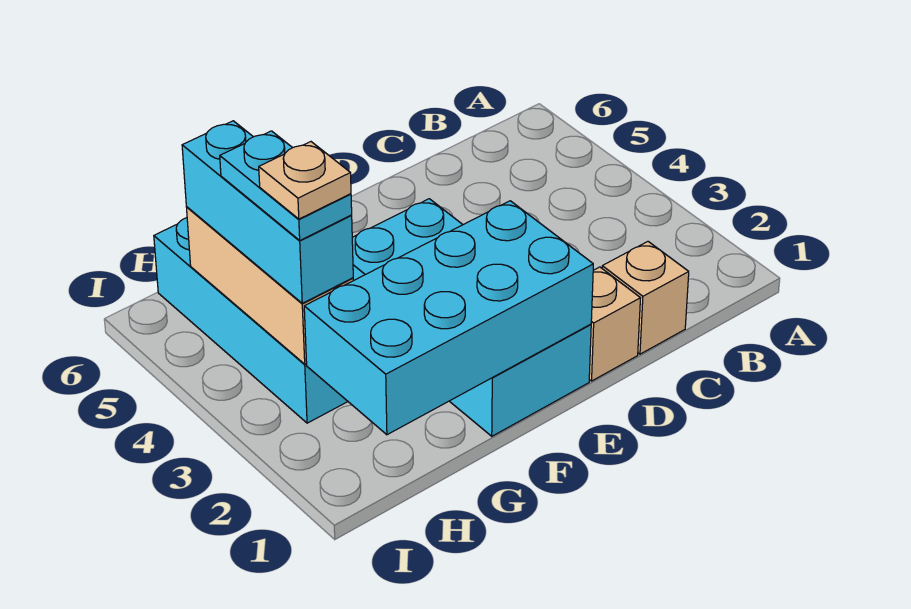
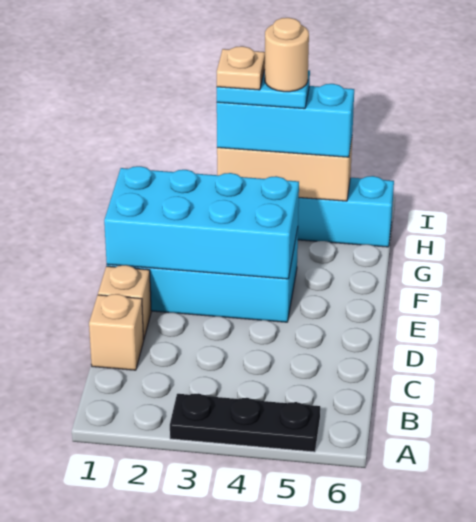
none -> black 1x3 plate [170,393,320,452]
cyan 2x4 brick [304,201,593,435] -> cyan 2x4 brick turned to [104,166,299,279]
none -> tan 1x1 round brick [265,18,309,92]

